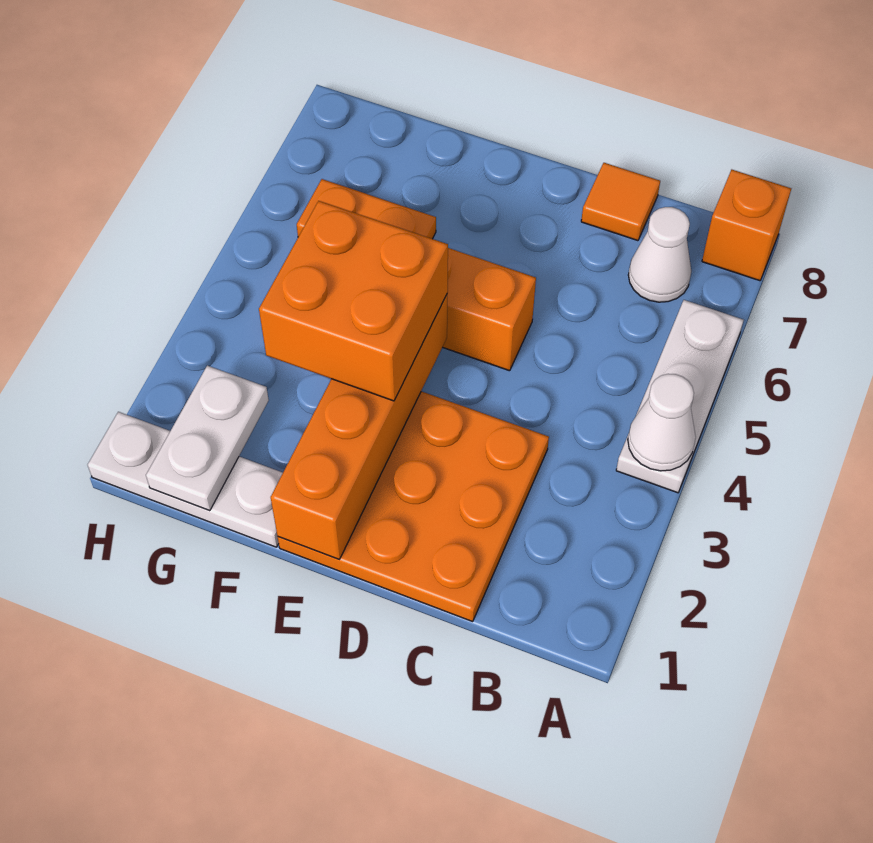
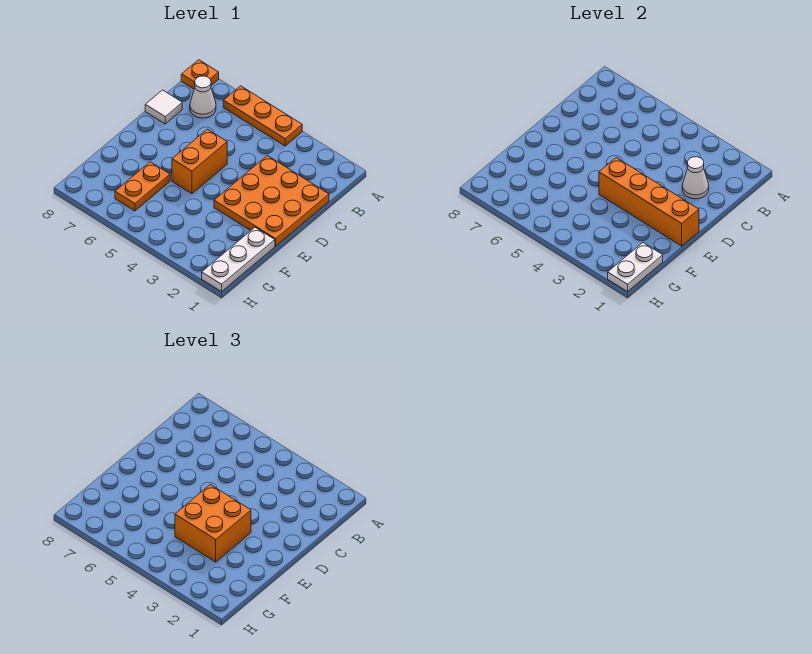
white 1x3 plate [616,300,744,493] -> orange 1x3 plate [223,86,302,146]
white 1x1 cone [628,374,696,471] -> white 1x1 cone moved to [682,157,709,199]
orange 1x1 brick [702,170,791,281] -> orange 1x1 plate [181,60,219,89]
orange 1x1 tile [581,163,660,241] -> white 1x1 tile [145,90,182,124]
white 1x2 plate [146,366,269,511] -> white 1x2 plate turned to [608,243,663,292]

